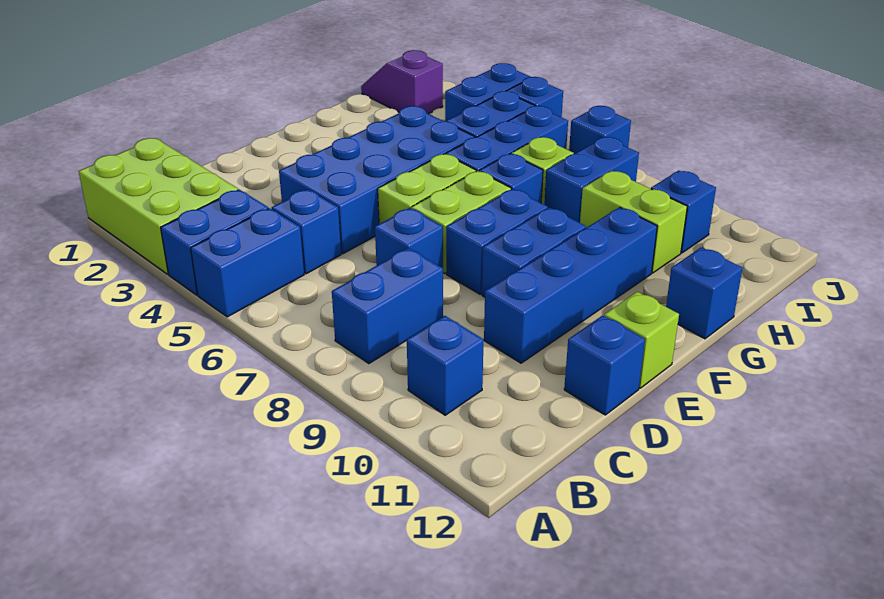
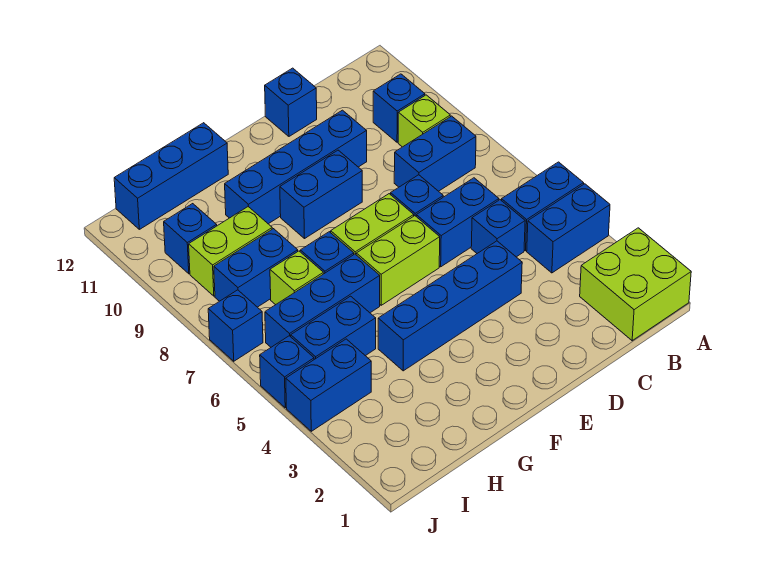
lime 2x3 brick [79,138,238,274] -> lime 2x2 brick [580,228,691,341]
blue 2x4 brick [279,106,475,254] -> blue 1x4 brick [378,241,522,371]
blue 1x2 brick [446,189,548,294] -> blue 1x2 brick moved to [416,178,499,267]
lime 1x1 brick [604,292,679,388] -> lime 1x1 brick moved to [398,95,450,147]
blue 1x1 brick [666,247,743,339] -> blue 1x3 brick [114,123,228,229]
lime 1x2 brick [580,171,687,273] -> lime 1x2 brick turned to [189,207,272,296]
purple 1x2 slope [361,50,443,114] -> none

